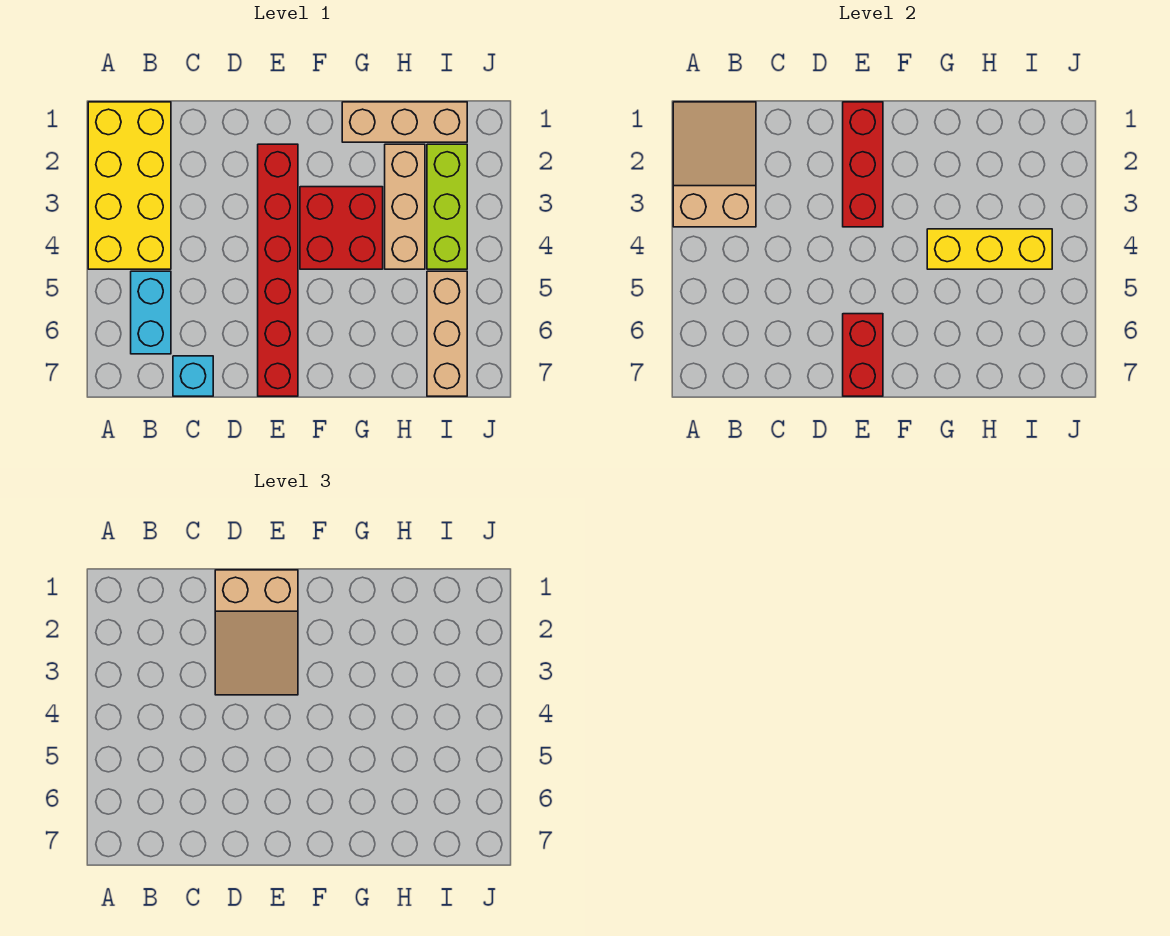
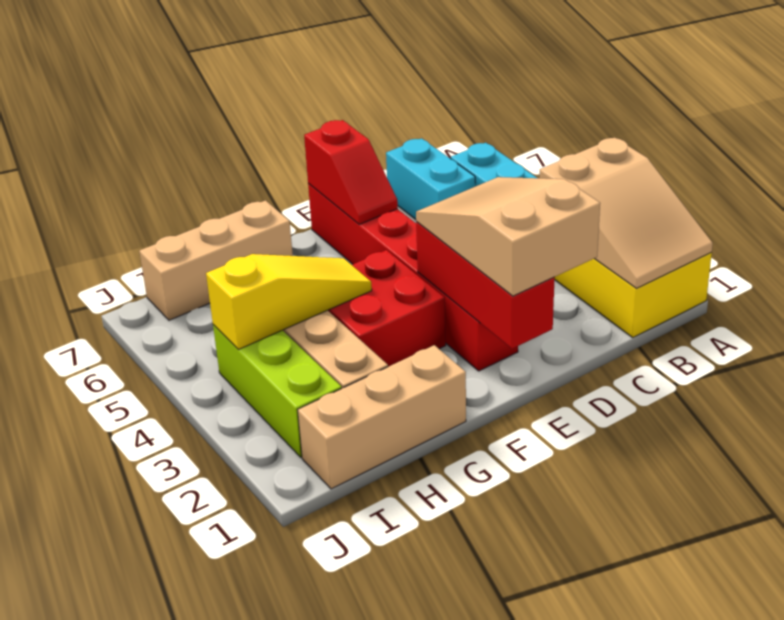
cyan 1x1 brick [173,356,213,396] -> cyan 1x2 brick [386,138,475,220]
red 1x2 brick [843,314,883,396] -> red 1x2 slope [304,120,398,224]
yellow 1x3 brick [927,229,1052,269] -> yellow 1x3 slope [206,254,372,350]
tan 1x3 brick [427,271,467,396] -> tan 1x3 brick turned to [139,200,293,320]

